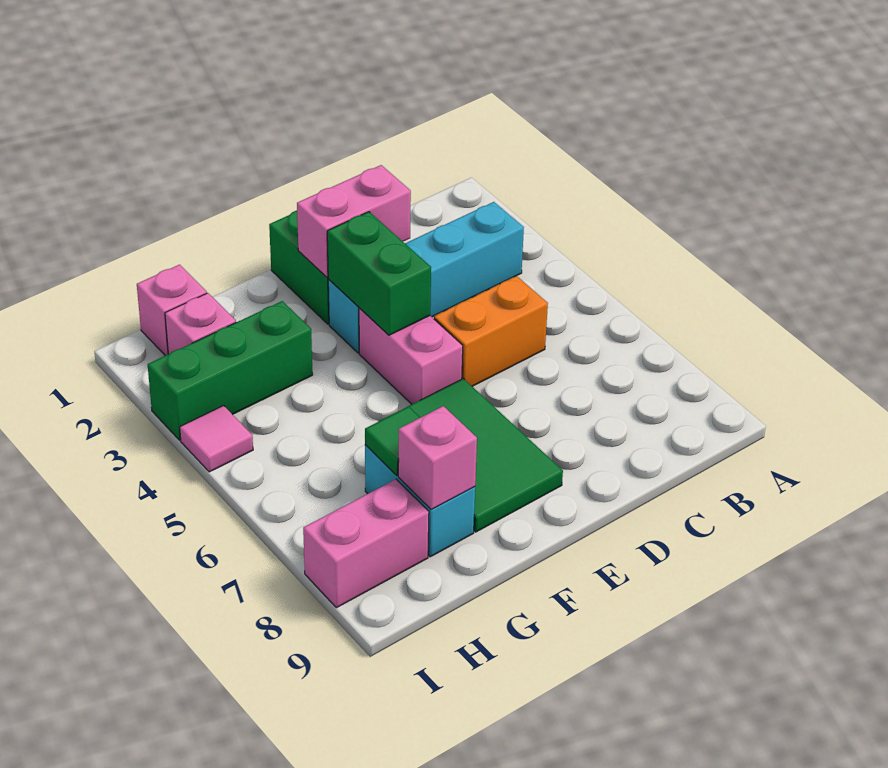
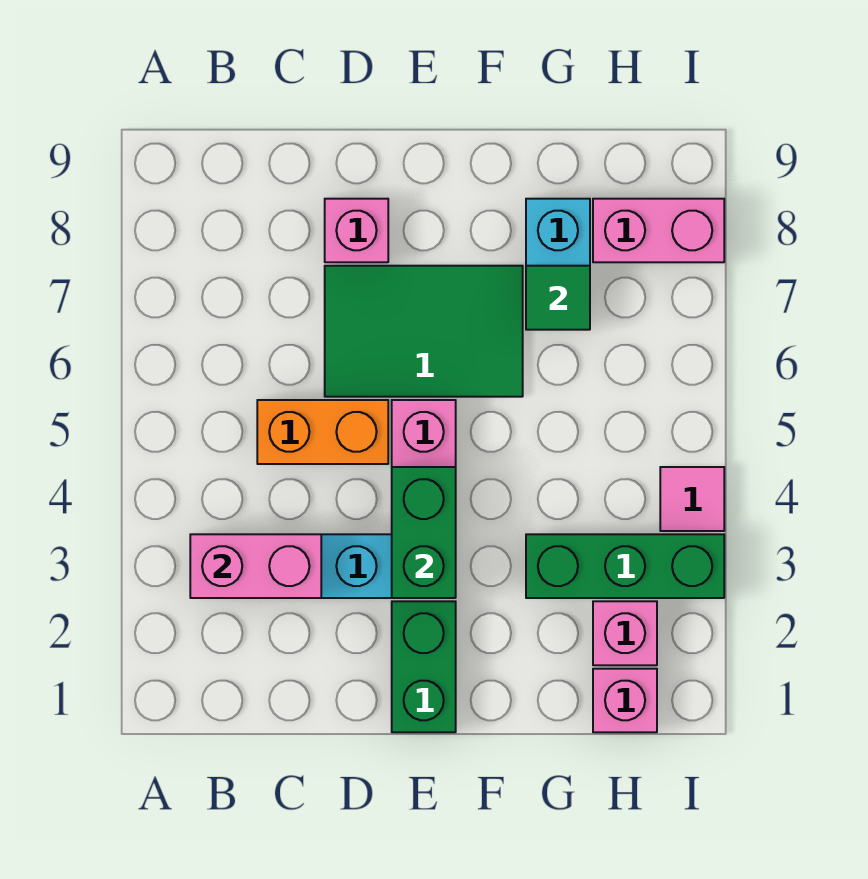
pink 1x2 brick [297,165,411,277] -> pink 1x2 brick moved to [190,534,321,598]
green 2x3 tile [378,378,563,532] -> green 2x3 tile turned to [325,266,523,397]
pink 1x1 brick [398,406,477,510] -> pink 1x1 brick moved to [325,199,388,262]

